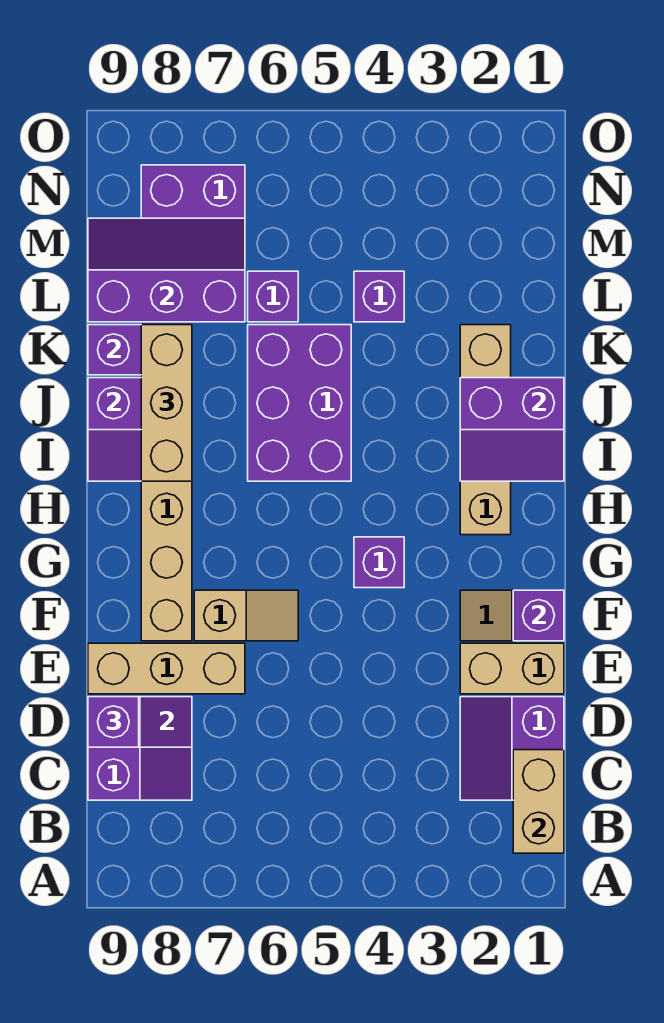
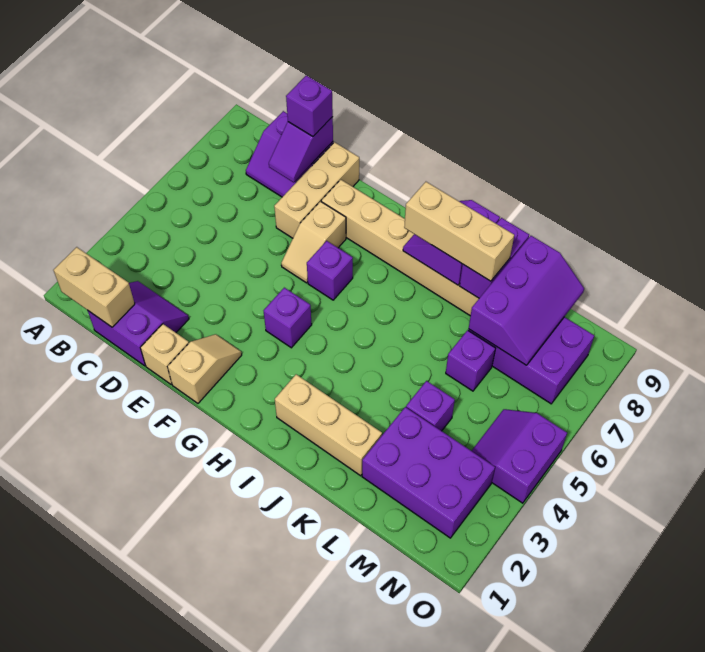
tan 1x2 brick [460,643,564,694] -> tan 1x1 brick [141,324,189,385]
purple 1x1 brick [513,590,564,641] -> purple 1x1 brick moved to [307,241,353,300]
tan 1x4 brick [460,325,511,535] -> tan 1x3 brick [275,374,382,476]
purple 2x2 slope [460,378,564,481] -> purple 2x2 slope moved to [472,409,567,503]
purple 2x3 brick [248,325,351,481] -> purple 2x3 brick moved to [362,407,495,538]

